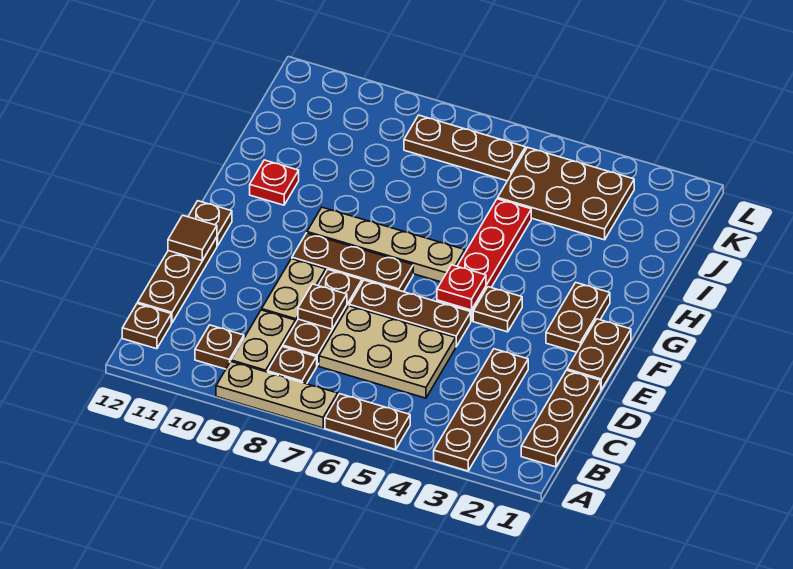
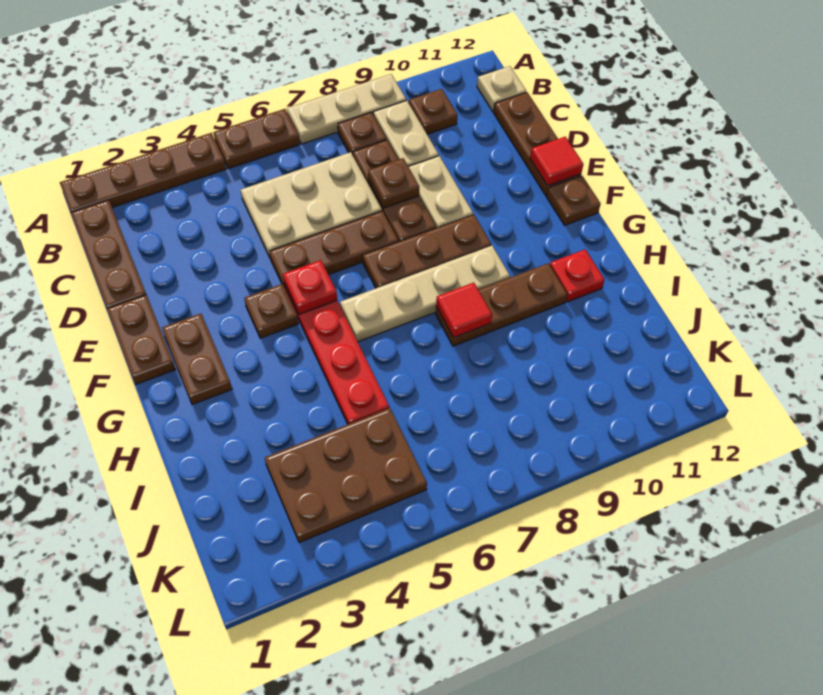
brown 1x4 plate [434,349,528,471] -> brown 1x4 plate turned to [60,133,226,212]
brown 1x1 plate [122,303,171,349] -> tan 1x1 plate [477,66,526,112]
brown 1x1 tile [168,215,217,260] -> red 1x1 tile [530,137,583,186]
none -> red 1x1 tile [436,283,492,338]
brown 1x3 plate [404,115,526,181] -> brown 1x3 plate moved to [436,263,567,346]

